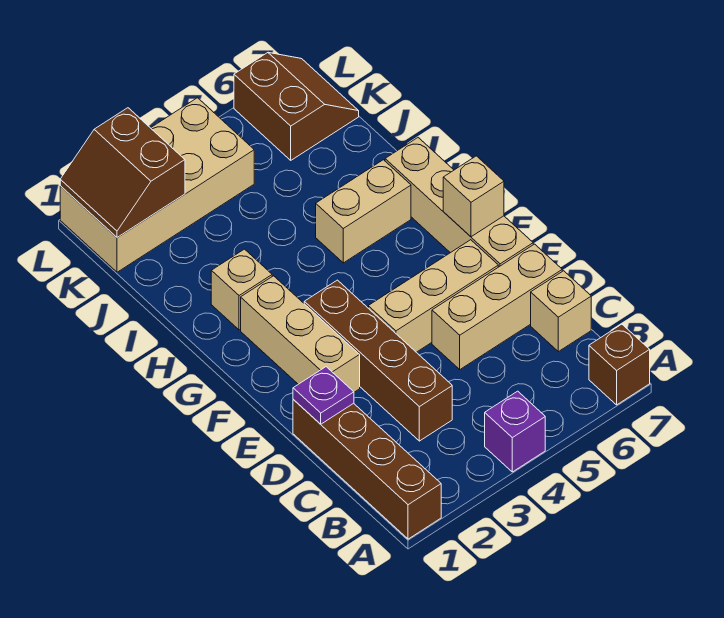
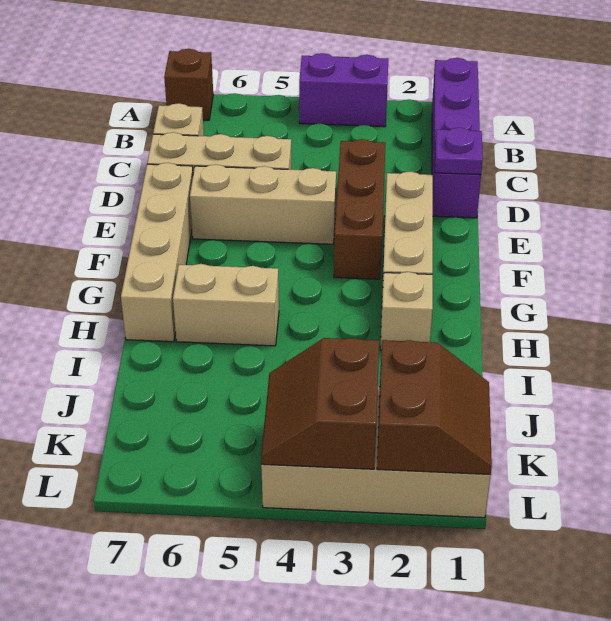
brown 1x4 brick [293,400,441,539] -> purple 1x4 brick [432,58,481,218]
purple 1x1 brick [485,391,545,472] -> purple 1x2 brick [299,53,388,127]
brown 1x4 brick [304,280,452,441] -> brown 1x3 brick [334,139,386,279]
tan 1x1 brick [443,156,504,237] -> none
brown 2x2 slope [234,52,359,160] -> brown 2x2 slope moved to [261,338,379,469]

